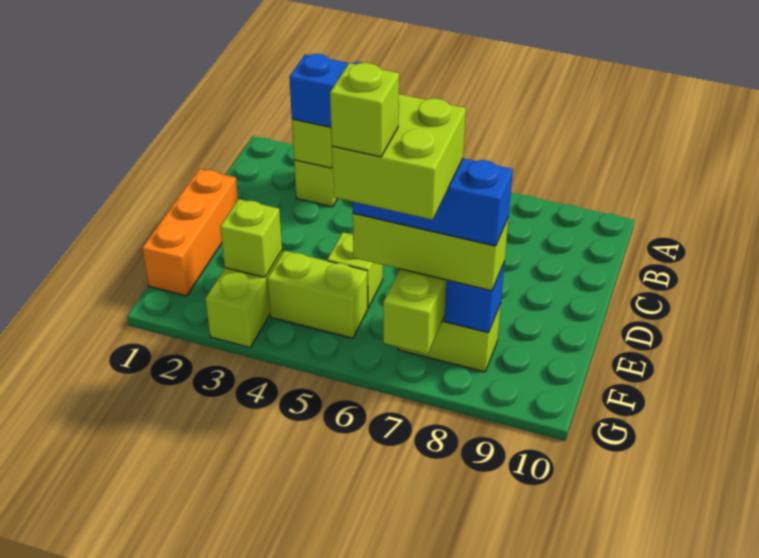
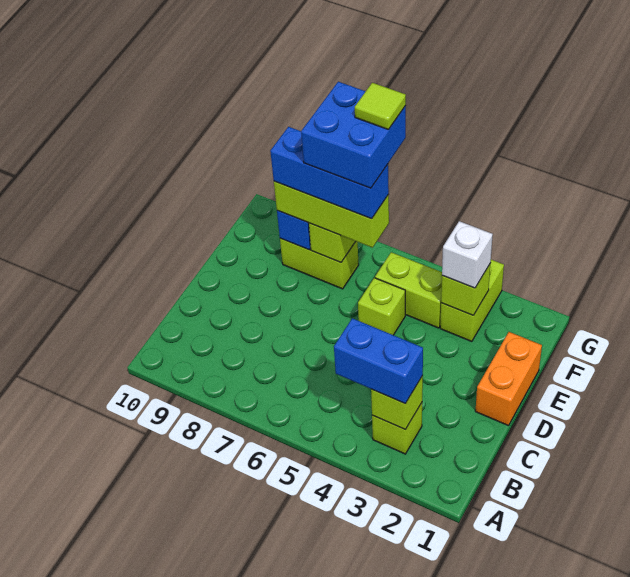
orange 1x3 brick [142,169,238,296] -> orange 1x2 brick [475,332,542,426]
none -> white 1x1 brick [442,221,493,288]
lime 2x2 brick [332,94,466,220] -> blue 2x2 brick [301,82,406,188]
lime 1x1 brick [330,63,399,157] -> lime 1x1 tile [355,83,406,130]

